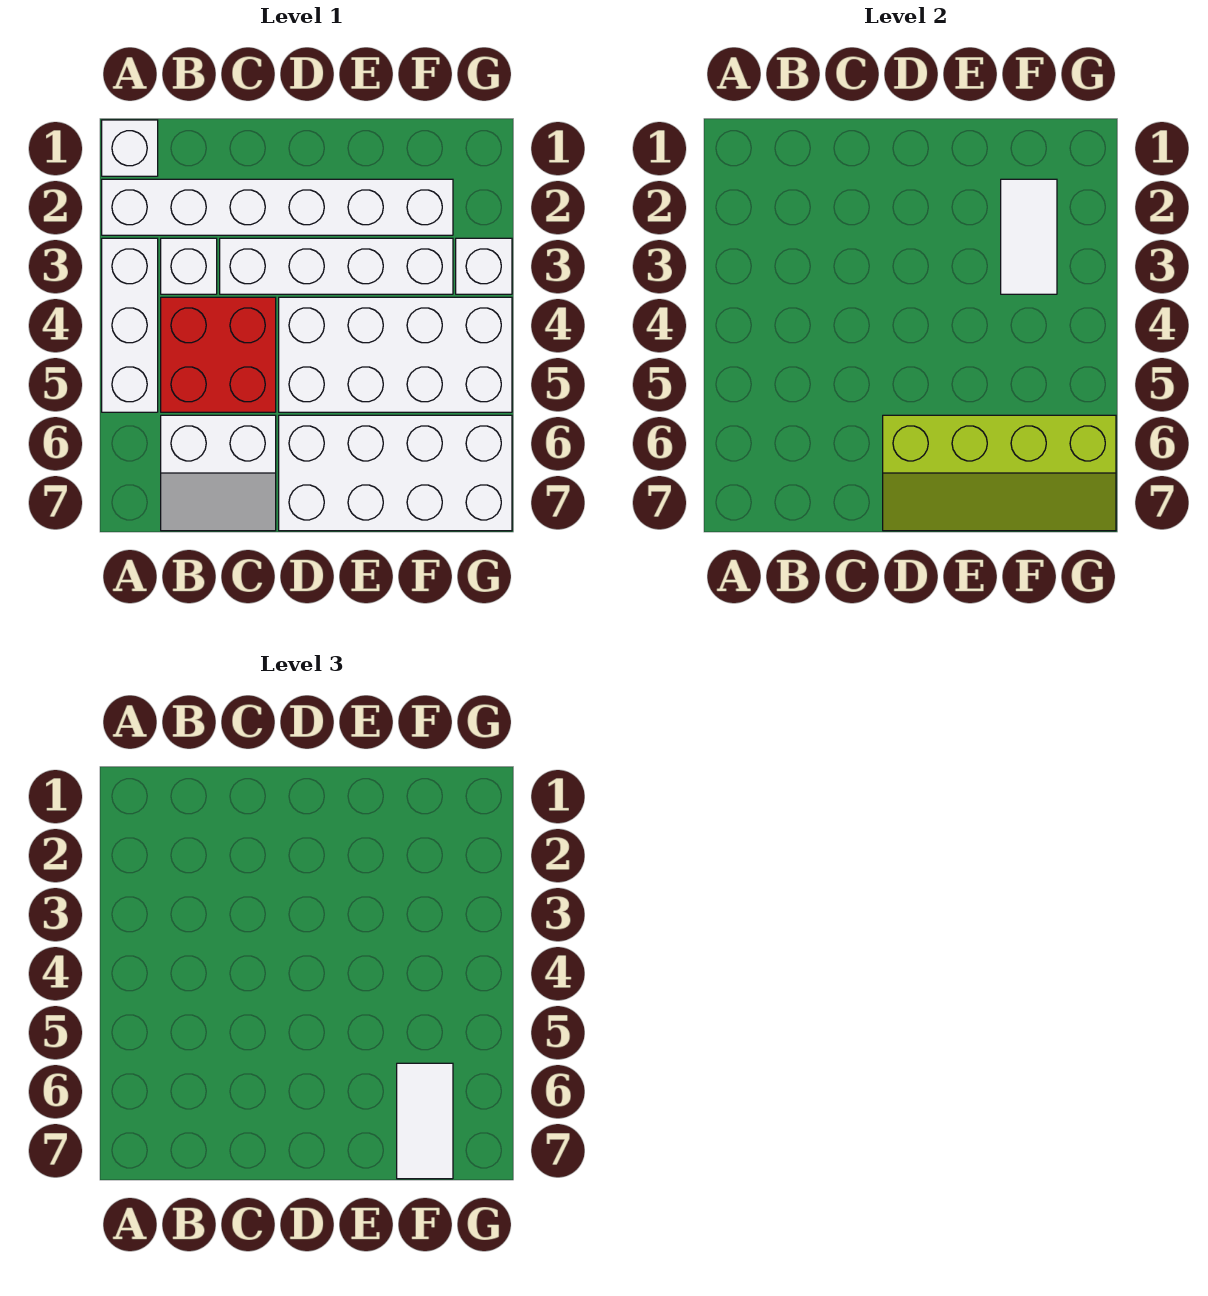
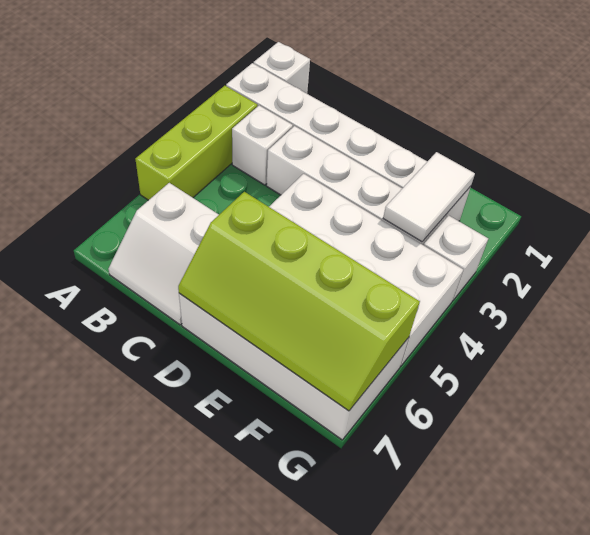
white 1x3 brick [102,238,158,412] -> lime 1x3 brick [135,86,257,200]
red 2x2 brick [161,297,276,412] -> none
white 1x2 tile [397,1063,453,1179] -> none

